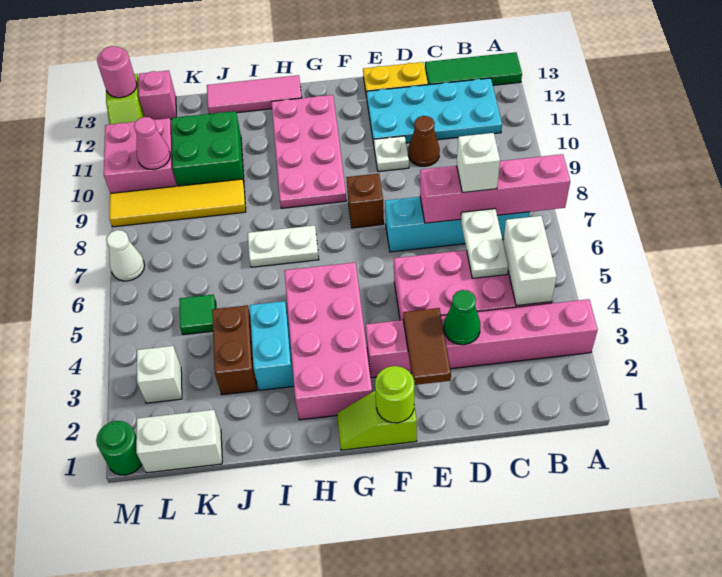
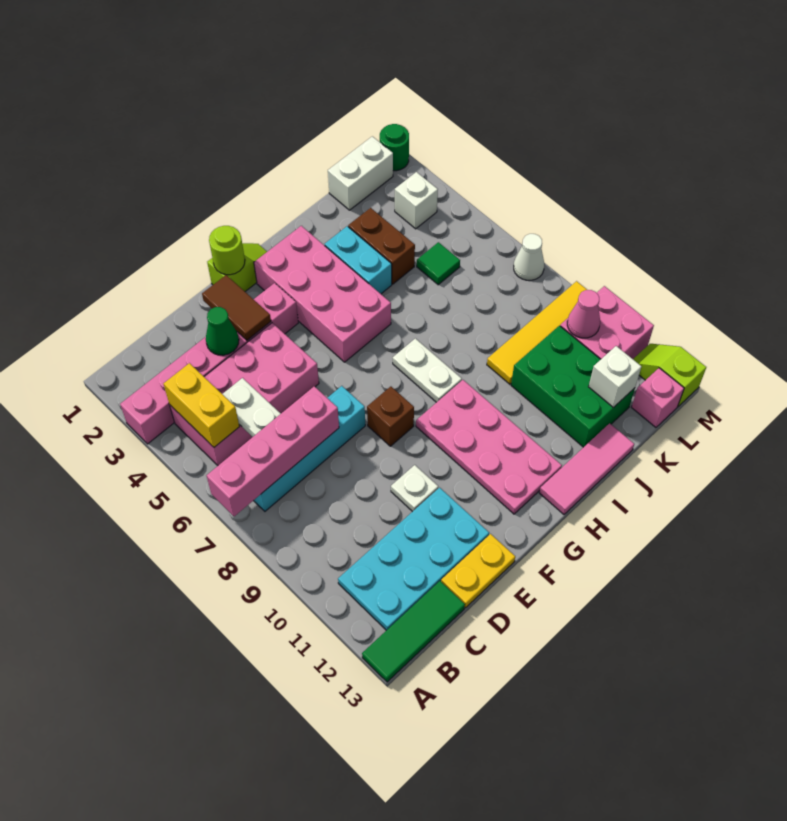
white 1x2 brick [503,216,557,306] -> yellow 1x2 brick [163,363,239,447]
white 1x1 brick [456,133,500,193] -> white 1x1 brick moved to [589,346,642,407]
brown 1x1 cone [408,116,440,166] -> none
white 1x2 plate [248,225,319,267] -> white 1x2 plate turned to [393,338,462,402]
green 2x2 brick [172,111,244,186] -> green 2x3 brick [511,326,635,447]
pink 1x1 round brick [97,46,137,98] -> none

